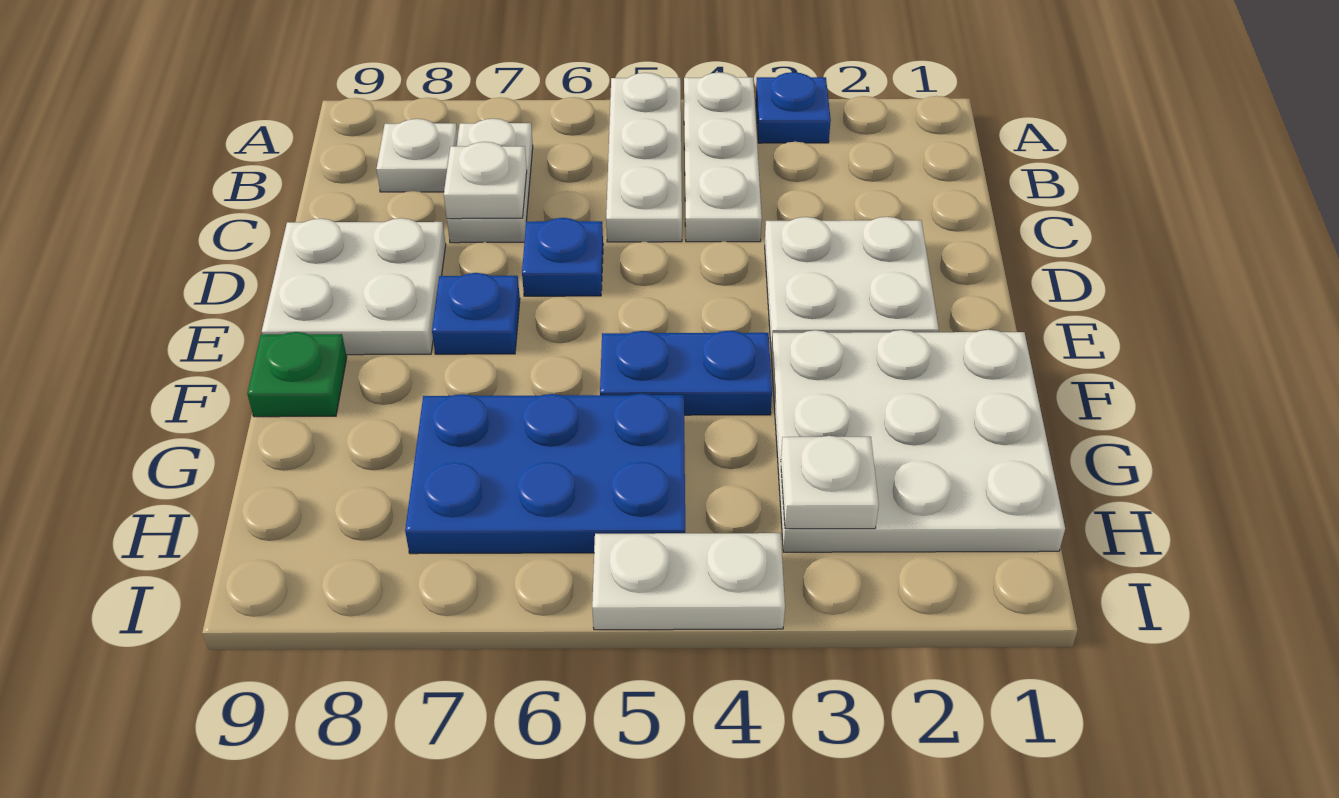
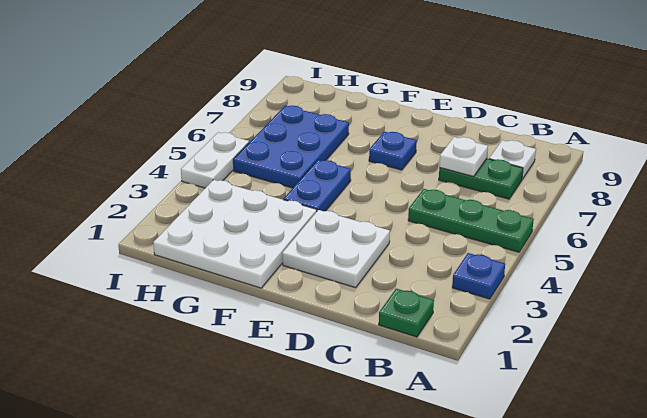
white 1x3 plate [684,72,762,242] -> none
white 1x3 plate [606,73,682,242] -> green 1x3 plate [408,189,534,252]
white 1x2 plate [447,119,533,243] -> green 1x2 plate [439,159,523,199]
blue 1x1 plate [522,218,603,296] -> none
white 2x2 plate [262,218,446,355] -> none
green 1x1 plate [247,332,347,417] -> green 1x1 plate moved to [379,289,434,337]
white 1x1 plate [781,436,879,529] -> none

